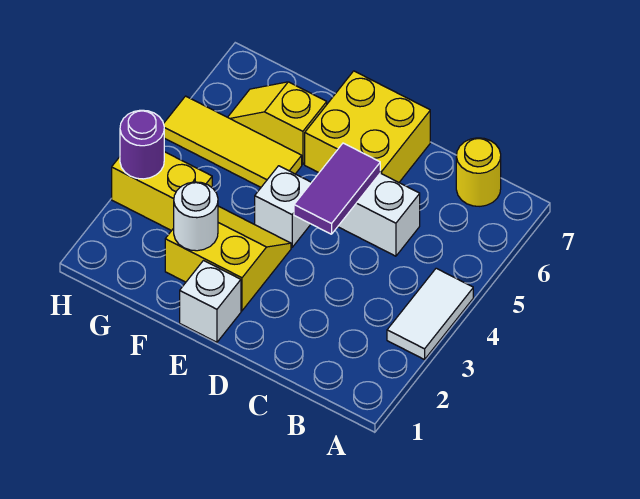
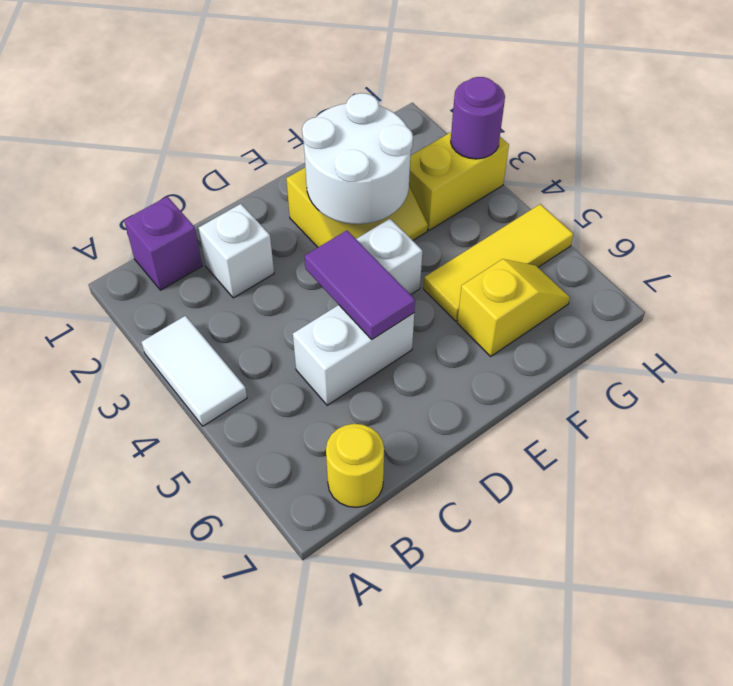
none -> purple 1x1 brick [124,196,202,290]
yellow 2x2 brick [305,71,430,182] -> none
white 1x1 brick [180,261,241,342] -> white 1x1 brick moved to [199,204,274,298]
white 1x1 round brick [174,182,218,251] -> white 2x2 round brick [302,93,413,224]

